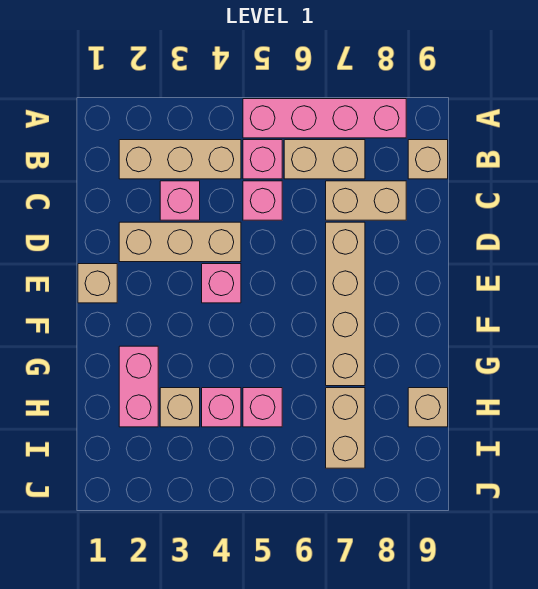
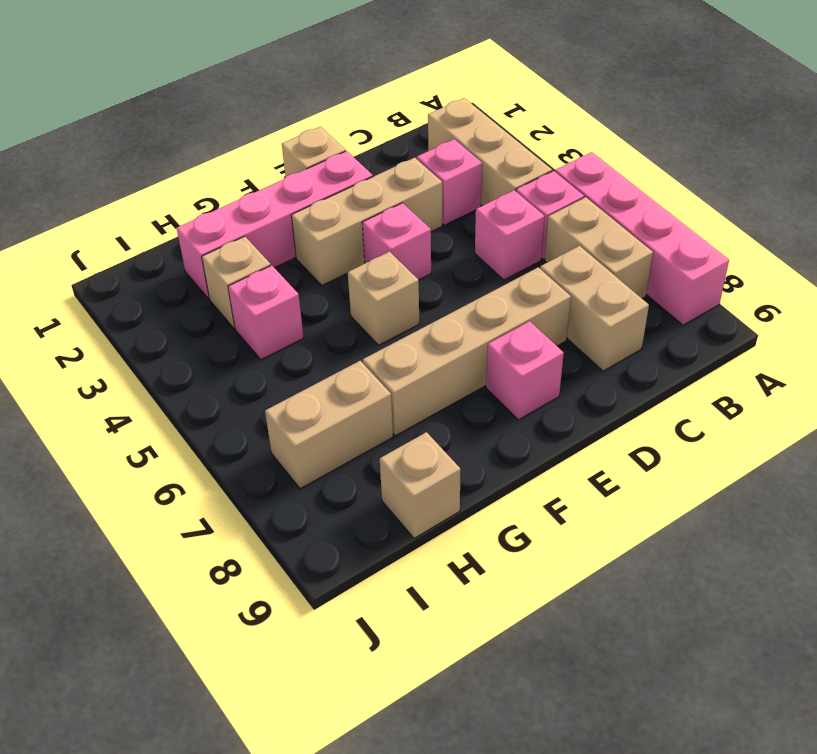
tan 1x1 brick [408,140,448,179] -> tan 1x1 brick moved to [348,252,419,345]
tan 1x3 brick [119,222,241,262] -> tan 1x3 brick turned to [291,158,442,285]
pink 1x2 brick [119,346,158,427] -> pink 1x4 brick [177,151,373,299]
pink 1x1 brick [243,388,282,427] -> pink 1x1 brick moved to [486,321,564,420]

